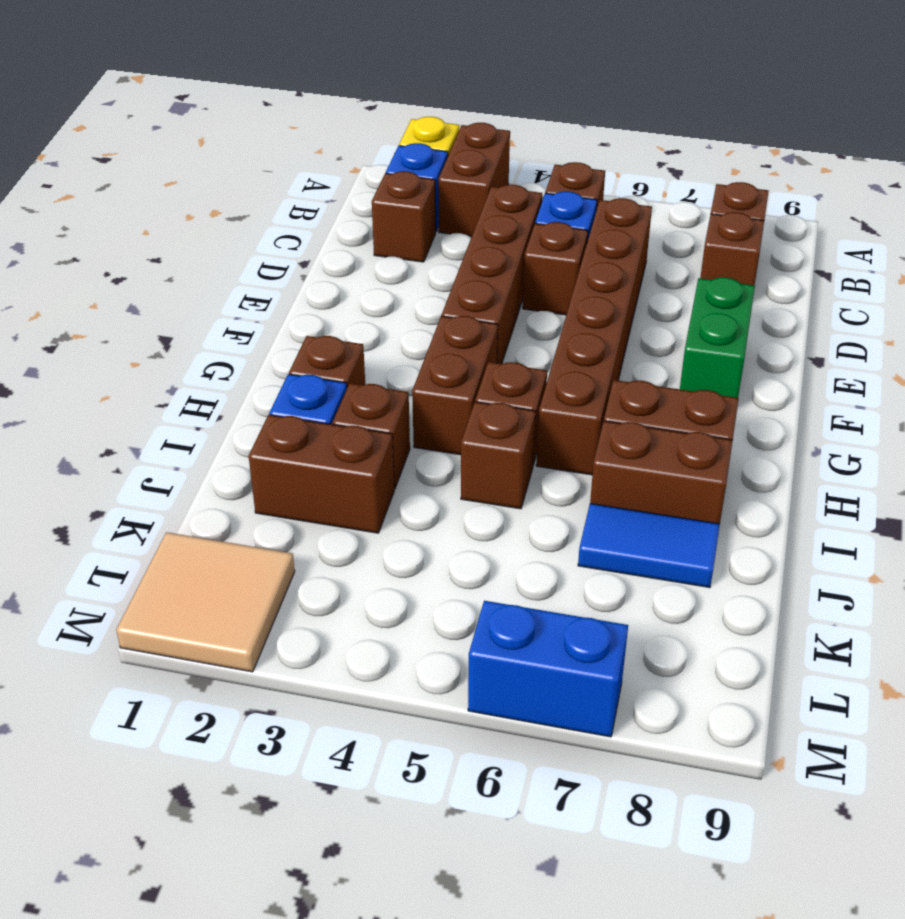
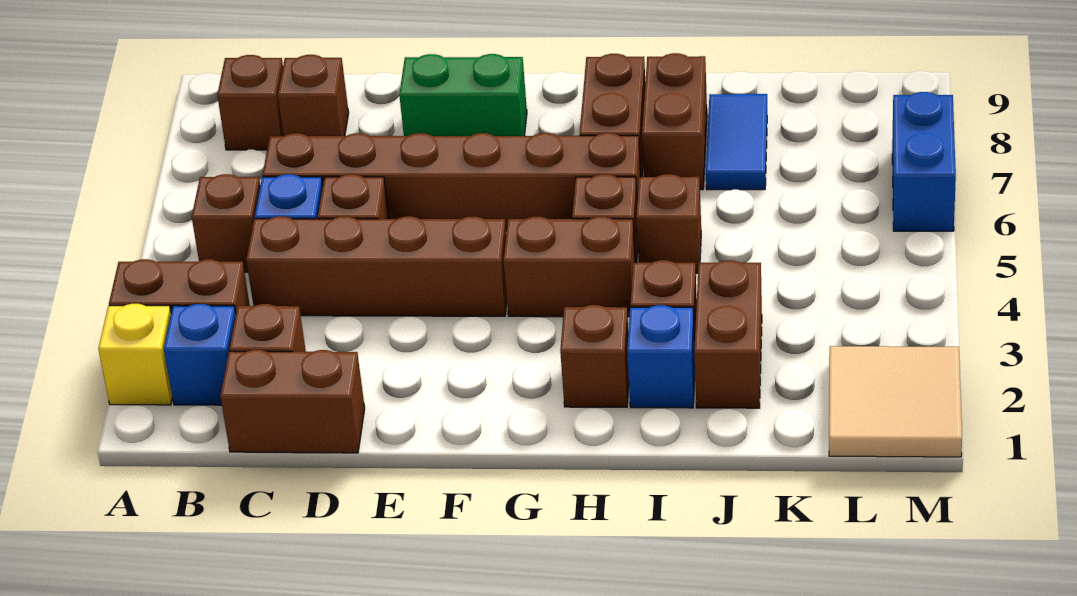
none -> brown 1x2 brick [220,350,365,453]

